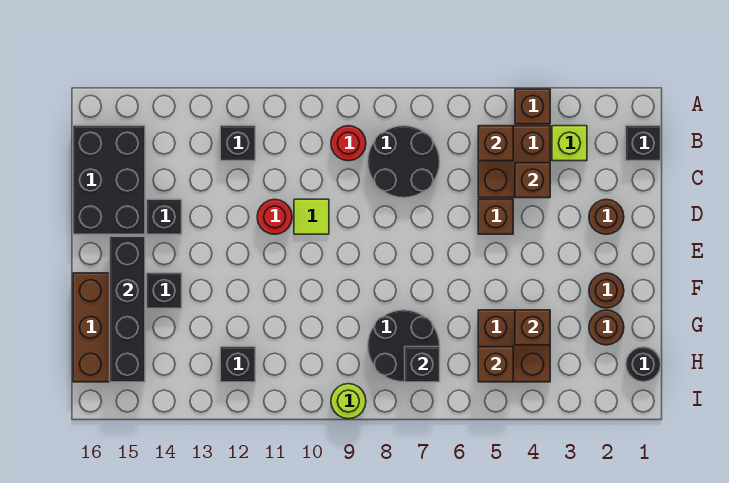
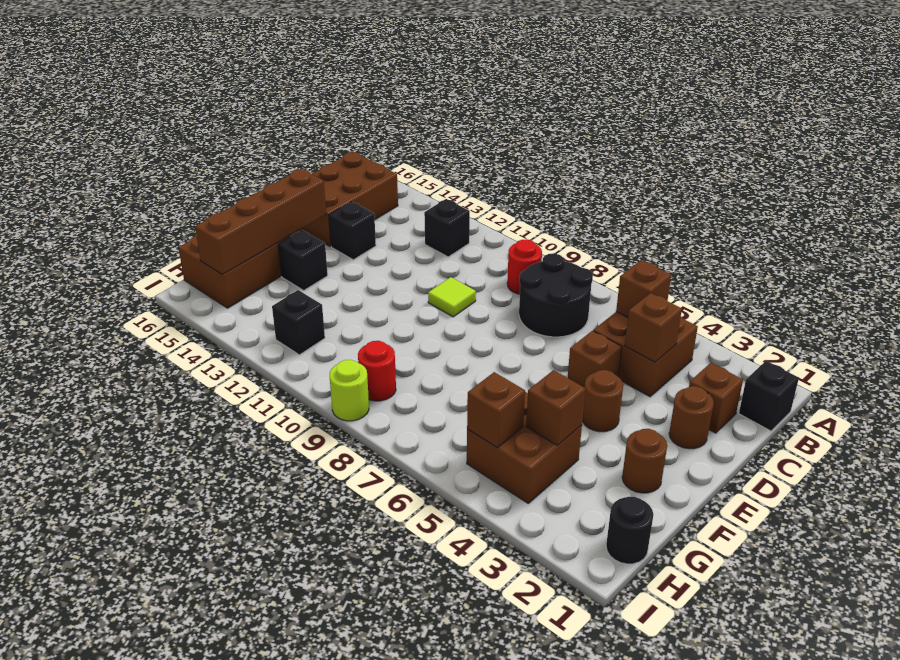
brown 1x1 brick [515,89,550,124] -> brown 1x1 brick moved to [689,363,743,433]
lime 1x1 brick [552,126,587,161] -> none
black 2x3 brick [73,126,145,234] -> brown 2x3 brick [301,152,398,247]
red 1x1 round brick [257,199,292,234] -> red 1x1 round brick moved to [358,341,396,401]
black 1x4 brick [110,236,145,382] -> brown 1x4 brick [195,169,326,274]
brown 1x1 round brick [589,310,624,345] -> brown 1x1 round brick moved to [582,370,623,432]
black 2x2 round brick [368,310,440,382] -> none
black 1x1 brick [405,347,440,382] -> none

